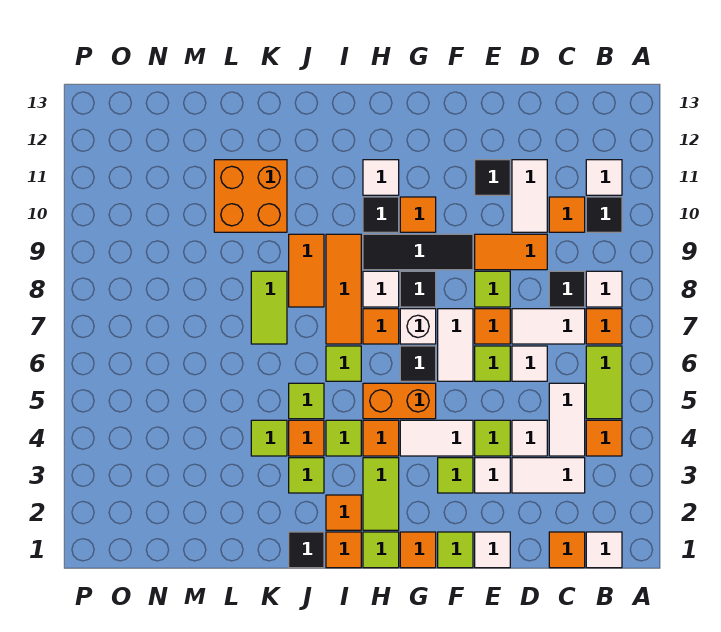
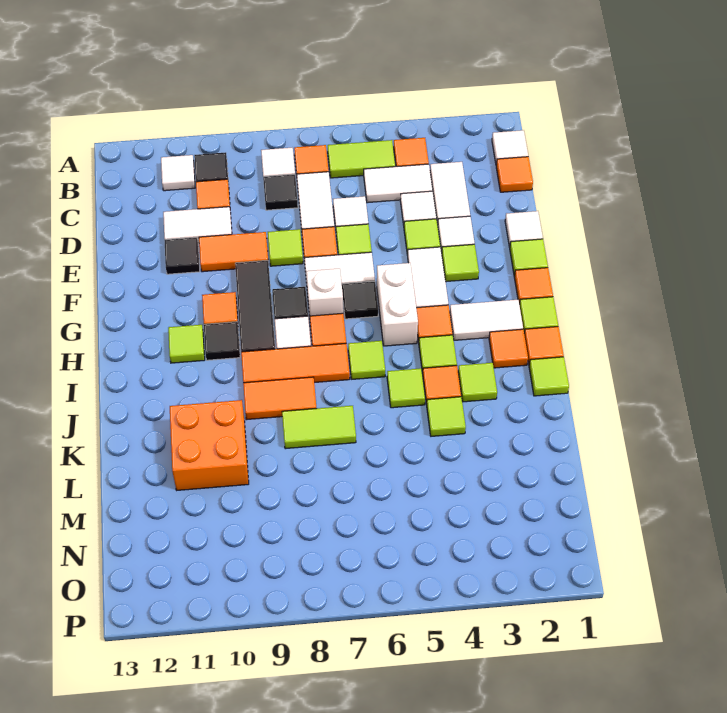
orange 1x2 tile [475,234,547,270] -> orange 1x2 tile turned to [199,232,268,272]
orange 1x2 brick [363,383,436,419] -> white 1x2 brick [377,263,418,346]
lime 1x2 tile [363,458,399,530] -> white 1x2 tile [450,300,523,340]
white 1x1 tile [363,160,399,195] -> lime 1x1 tile [168,325,205,363]
black 1x1 tile [289,532,324,568] -> lime 1x1 tile [529,357,569,396]

